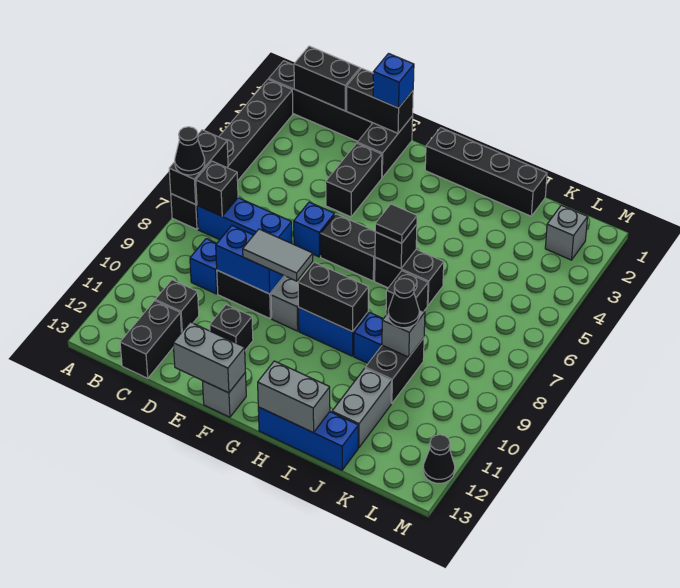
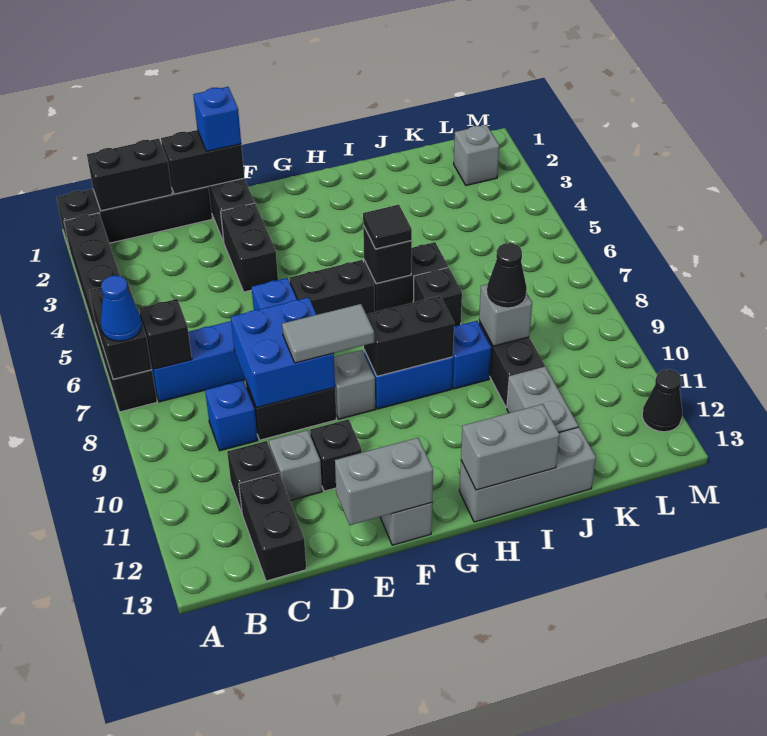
black 1x1 cone [175,127,205,175] -> blue 1x1 cone [101,276,142,341]
blue 1x2 brick [216,226,284,294] -> blue 2x2 brick [231,297,335,408]
none -> grey 1x1 brick [269,430,322,501]
black 1x4 brick [425,128,547,216] -> none
blue 1x3 brick [258,407,358,470] -> grey 1x3 brick [459,427,596,522]

